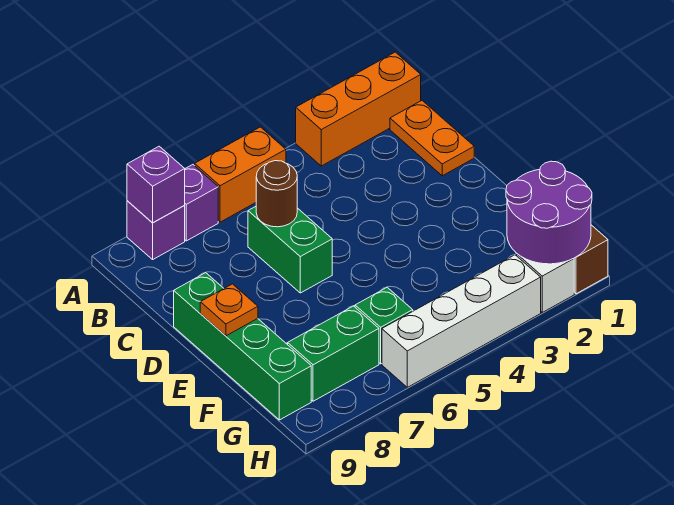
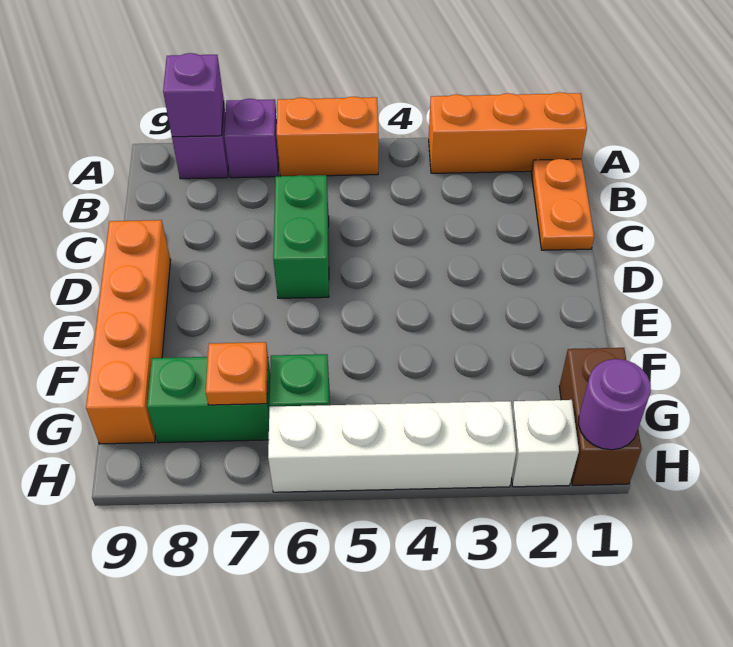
brown 1x1 round brick [256,161,297,227] -> none
green 1x4 brick [174,273,311,420] -> orange 1x4 brick [86,220,171,444]
orange 1x1 plate [200,284,258,336] -> orange 1x1 plate moved to [206,342,268,405]
purple 2x2 round brick [506,161,592,264] -> purple 1x1 round brick [579,359,651,450]

